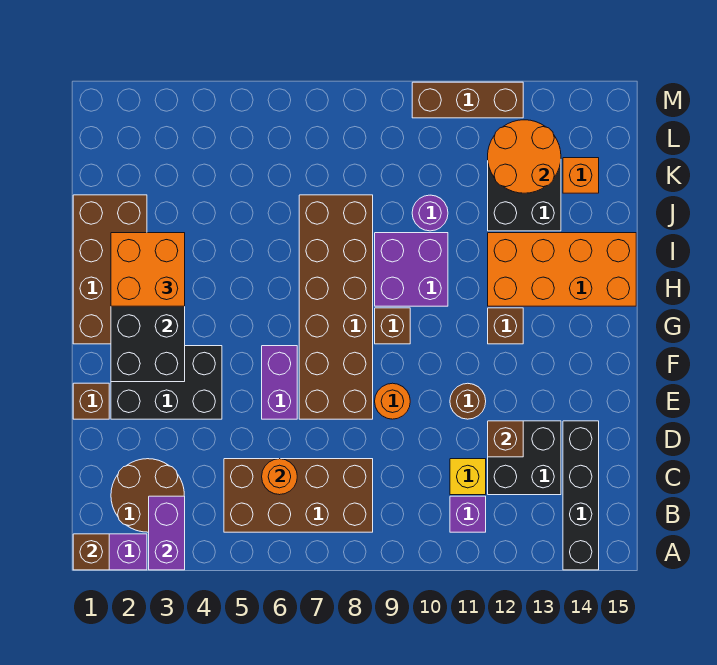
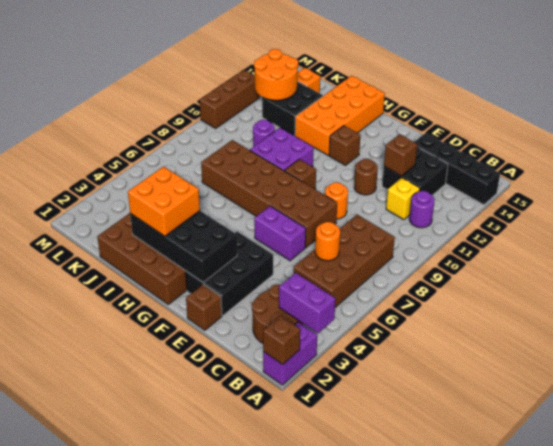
purple 1x1 brick [450,496,486,532] -> purple 1x1 round brick [409,191,435,228]

